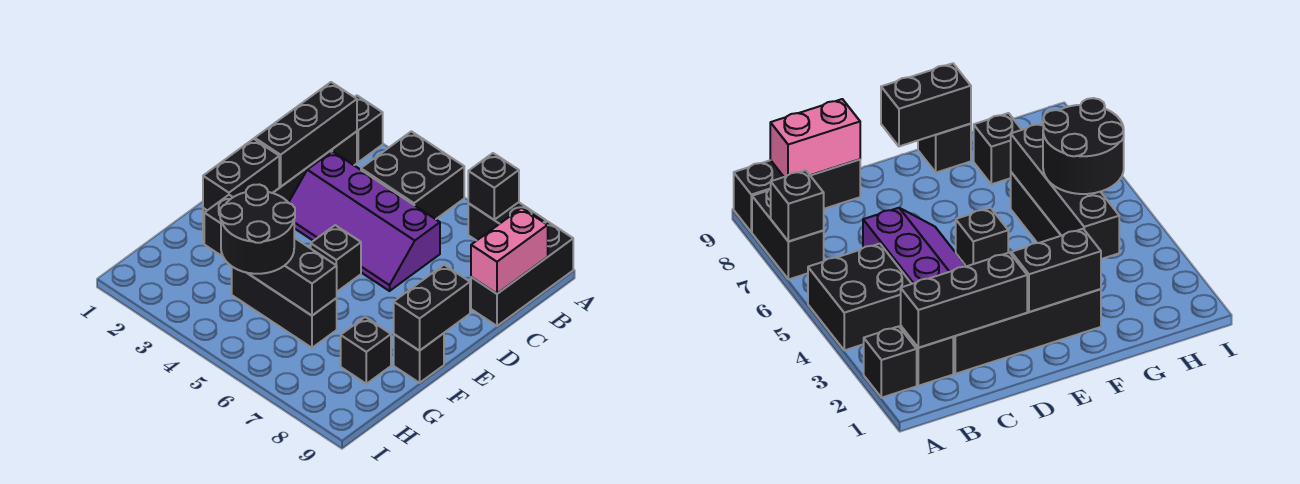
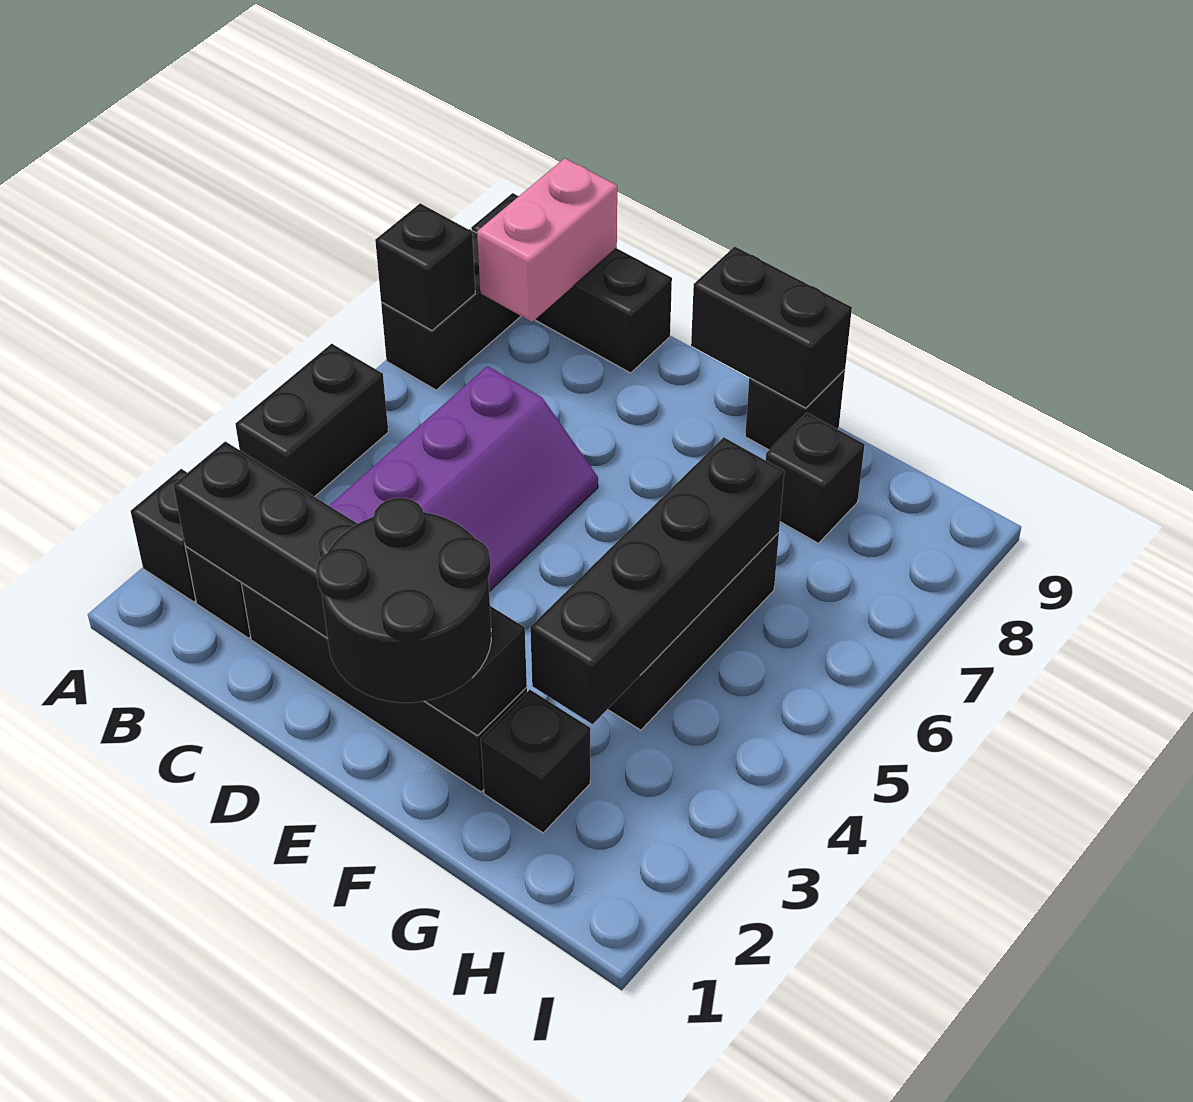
black 2x2 brick [361,131,464,219] -> black 1x2 brick [235,344,388,497]
pink 1x2 brick [471,208,548,294] -> pink 1x2 brick turned to [477,158,617,322]
black 1x1 brick [311,225,361,291] -> black 1x1 brick moved to [481,690,590,833]
black 2x2 round brick [220,184,295,274] -> black 2x2 round brick moved to [316,498,491,703]

